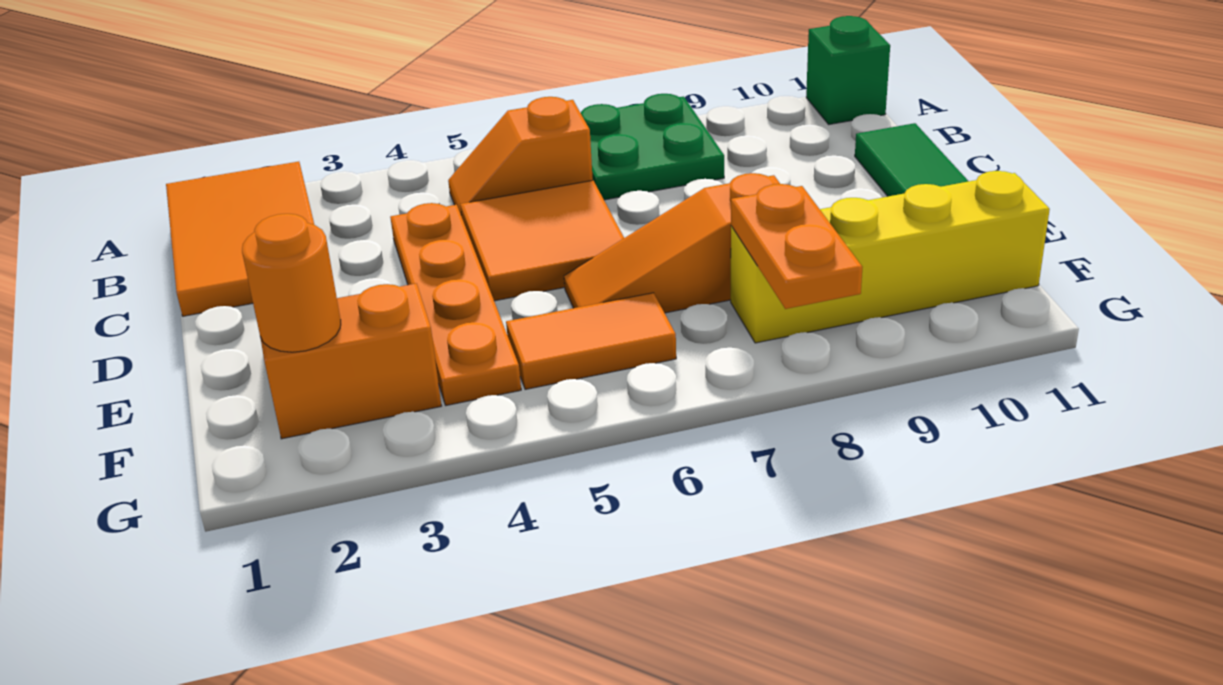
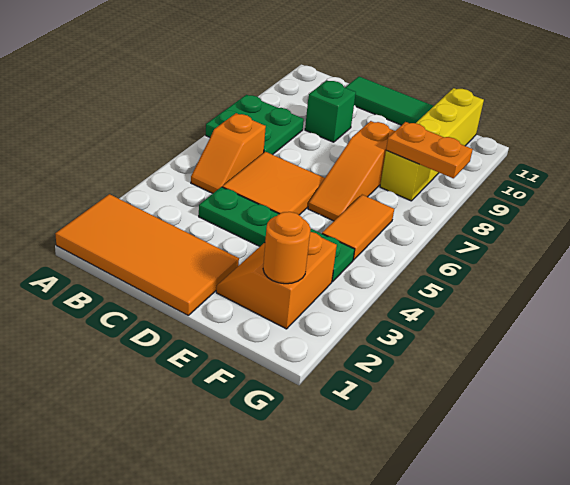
orange 2x3 tile [166,162,314,316] -> orange 2x4 tile [55,194,239,315]
green 1x1 brick [806,16,890,124] -> green 1x1 brick moved to [305,80,356,142]
orange 1x4 plate [390,203,521,405] -> green 1x4 plate [199,187,355,282]

